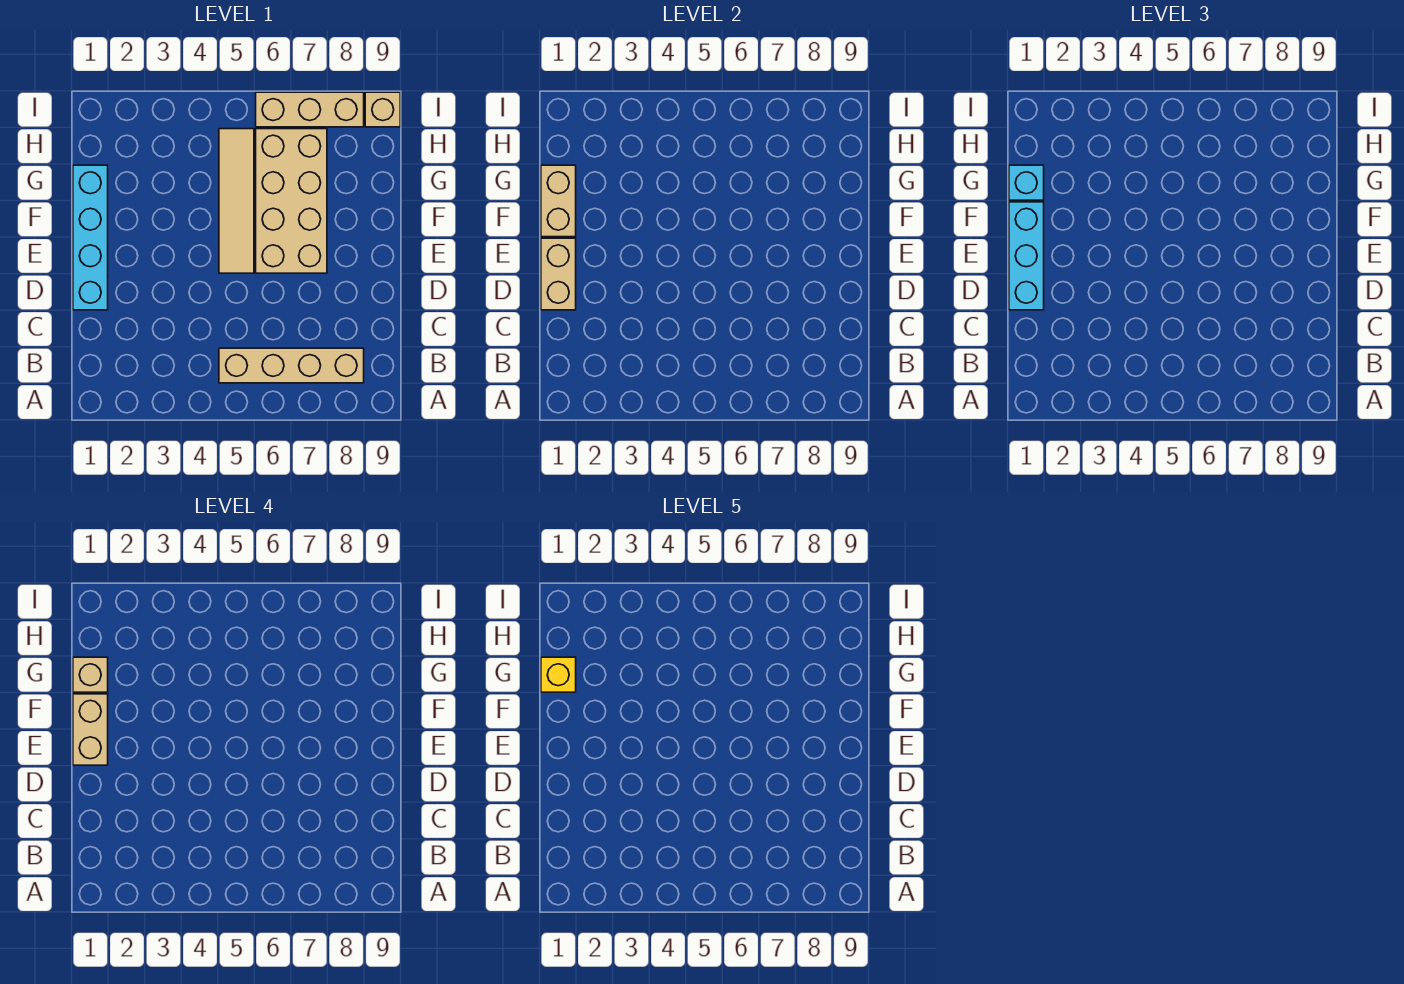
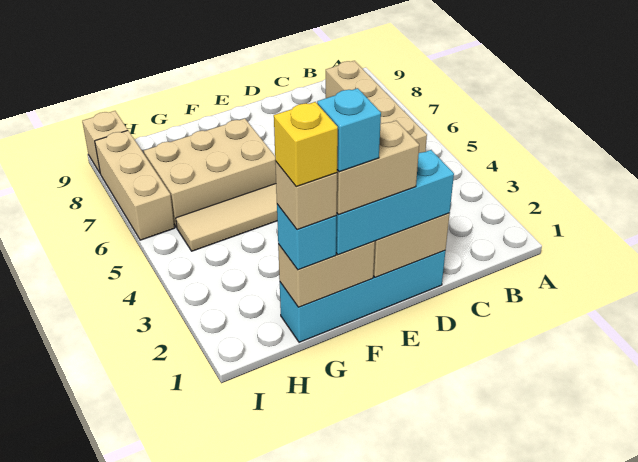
tan 2x4 brick [256,129,327,273] -> tan 2x3 brick [144,118,276,228]
none -> cyan 1x1 brick [317,88,381,172]

